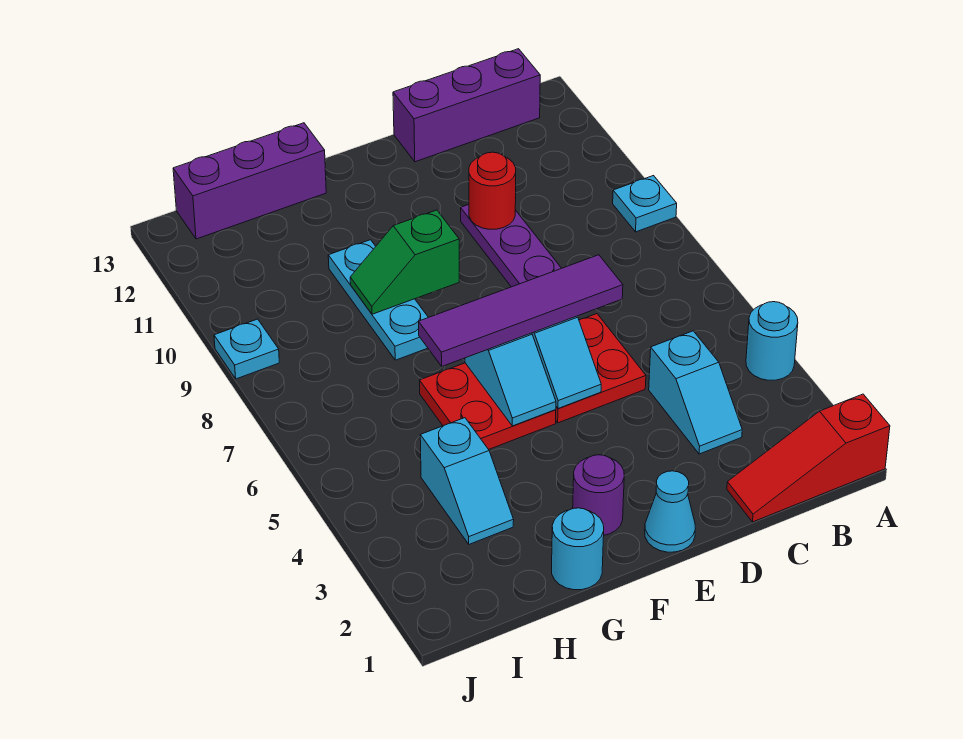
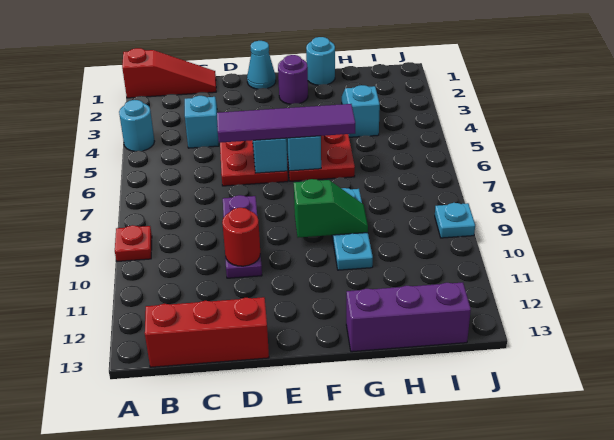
cyan 1x1 plate [613,176,677,232] -> red 1x1 plate [115,225,152,261]
purple 1x3 brick [393,49,540,162] -> red 1x3 brick [145,297,269,367]

